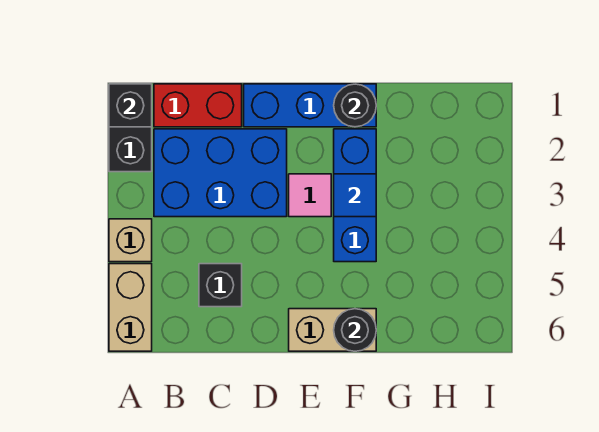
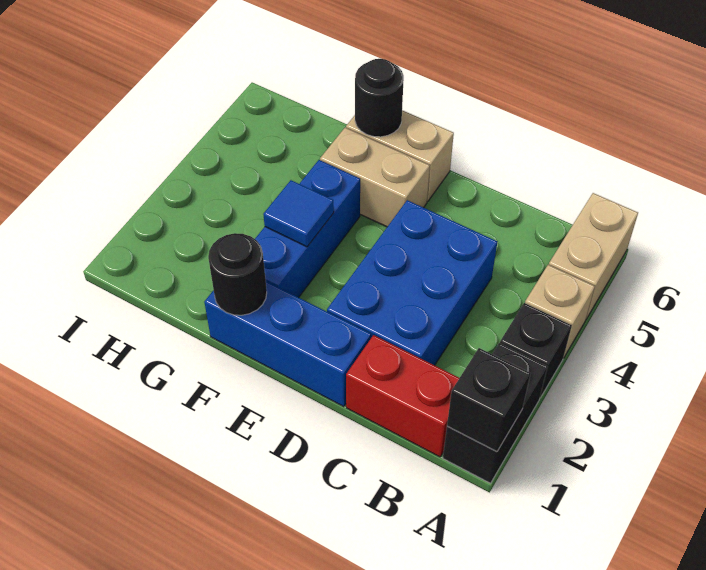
blue 2x3 brick [154,129,287,217] -> blue 2x3 brick turned to [327,200,497,365]
black 1x1 brick [199,264,242,307] -> black 1x1 brick moved to [500,303,572,398]
pink 1x1 tile [289,174,331,217] -> none
none -> tan 1x2 brick [320,128,430,227]

